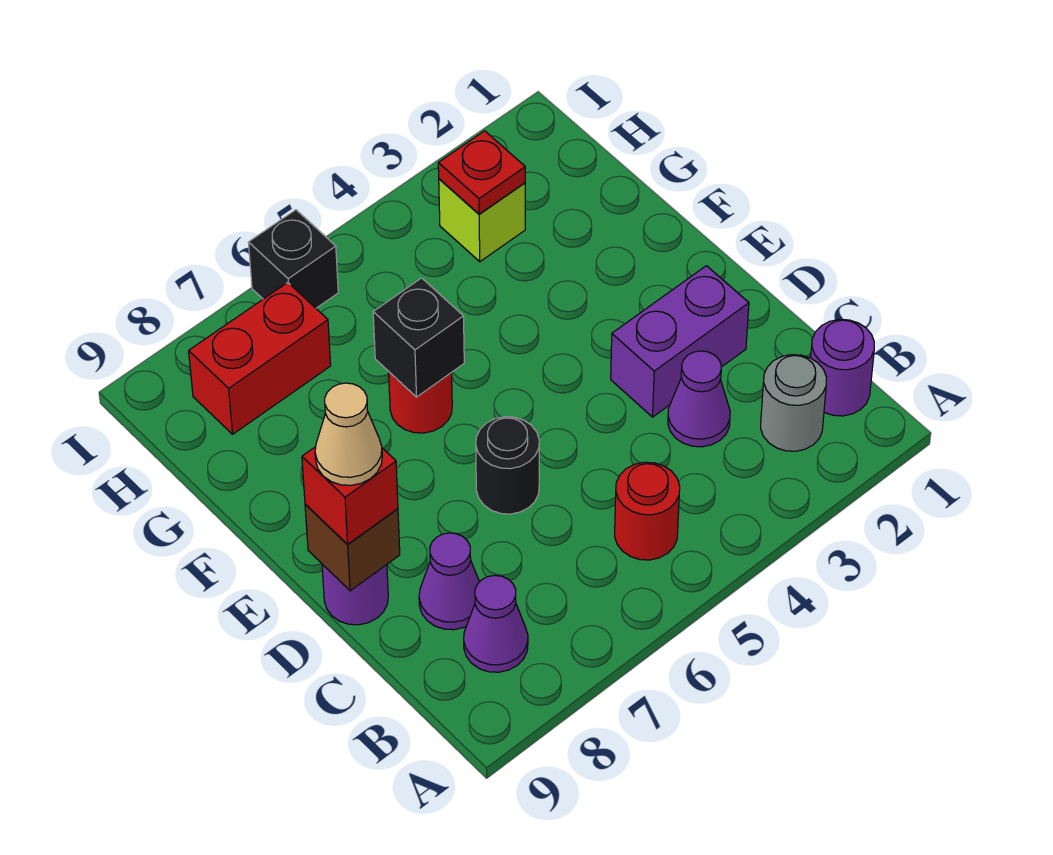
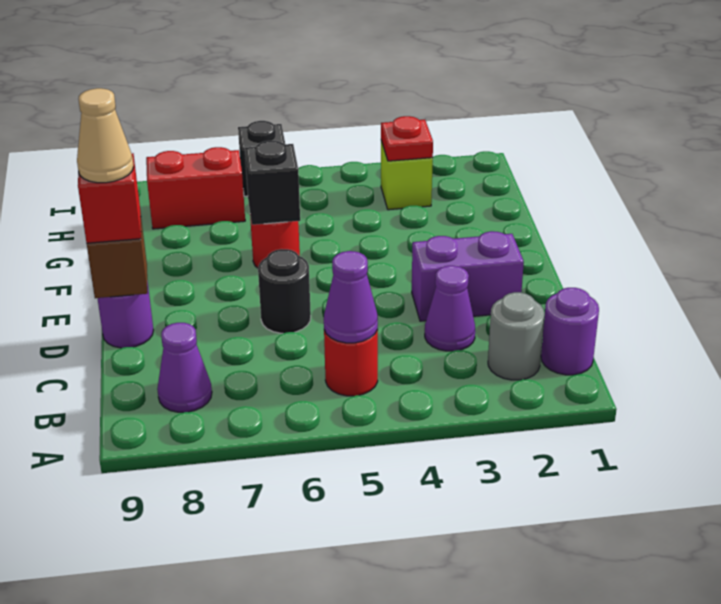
purple 1x1 cone [419,533,479,630] -> purple 1x1 cone moved to [324,251,378,343]

